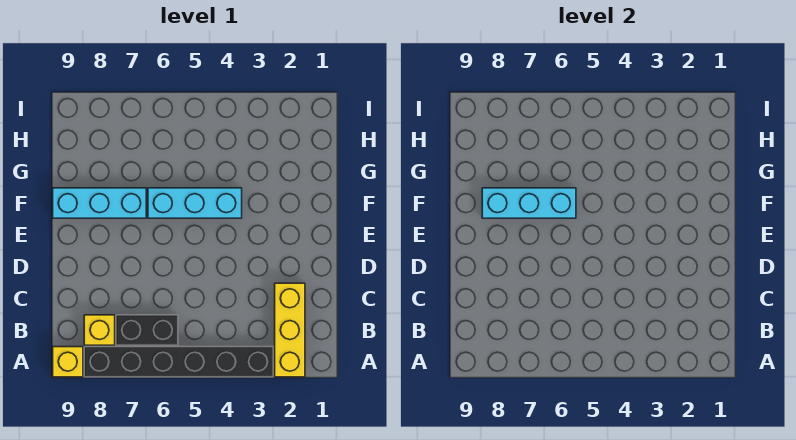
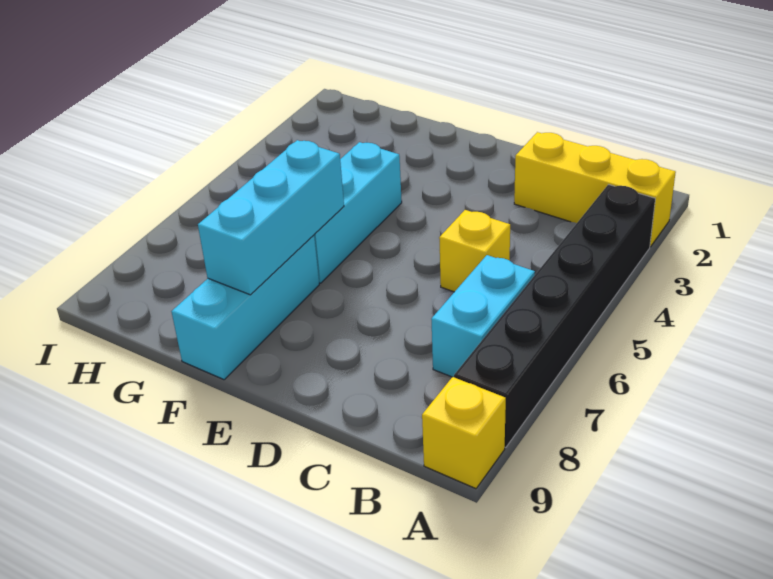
black 1x2 brick [116,315,178,345] -> cyan 1x2 brick [431,255,535,377]
yellow 1x1 brick [84,315,115,345] -> yellow 1x1 brick moved to [439,210,510,292]

